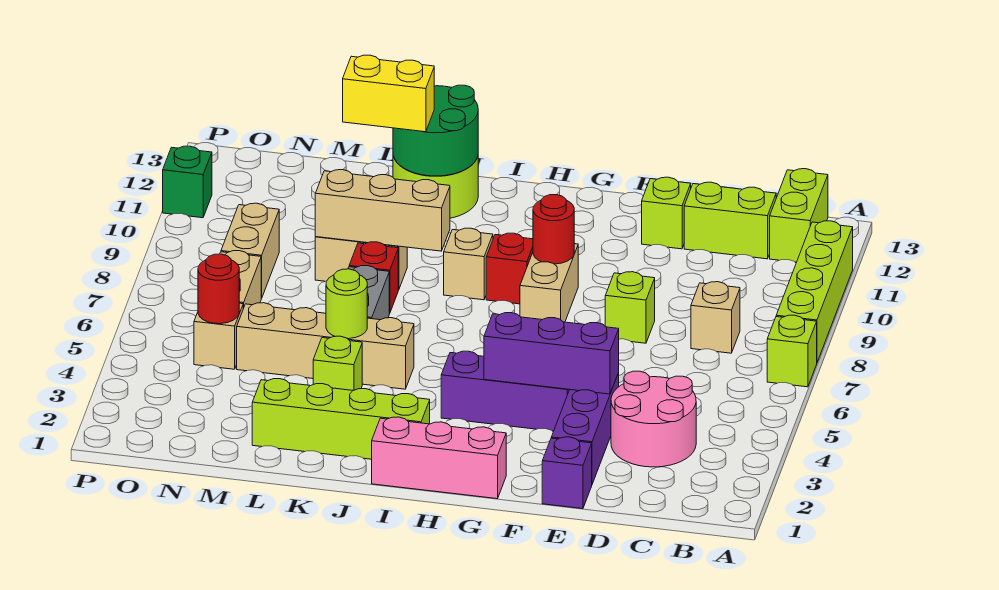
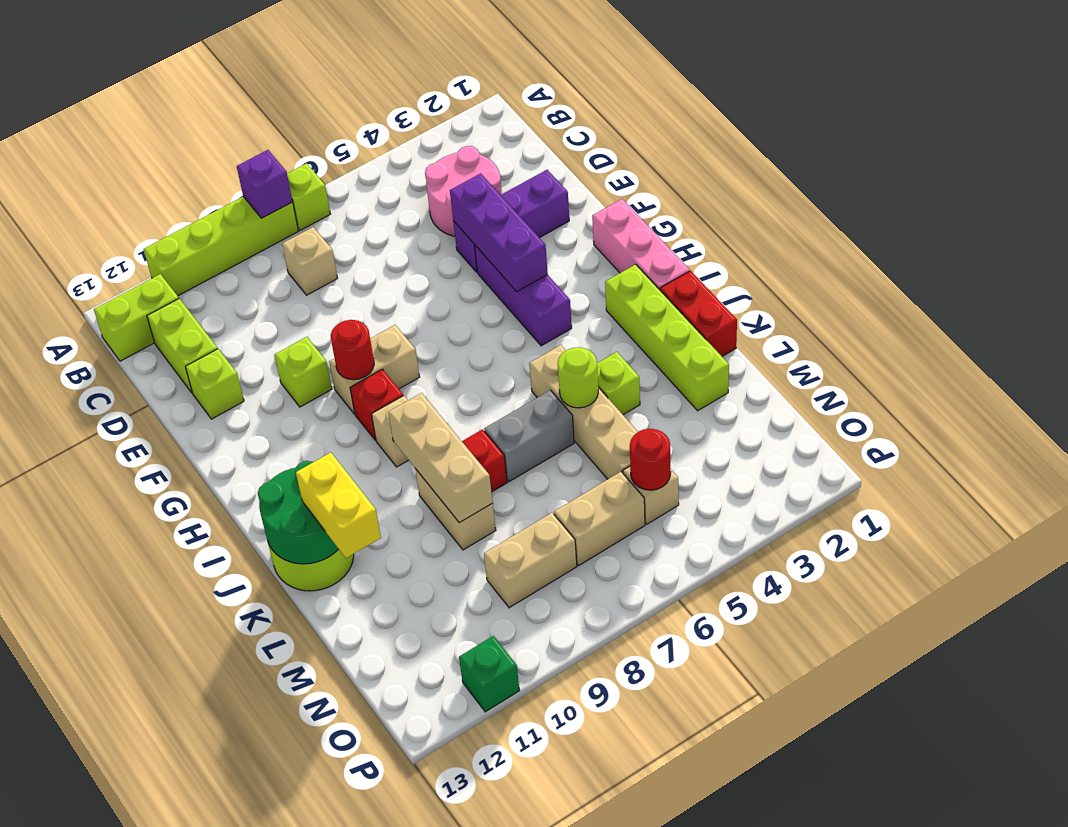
purple 1x1 brick [542,437,592,509] -> purple 1x1 brick moved to [237,150,293,218]
lime 1x1 brick [605,272,655,343] -> lime 1x1 brick moved to [274,337,332,407]
none -> red 1x2 brick [660,271,737,356]

